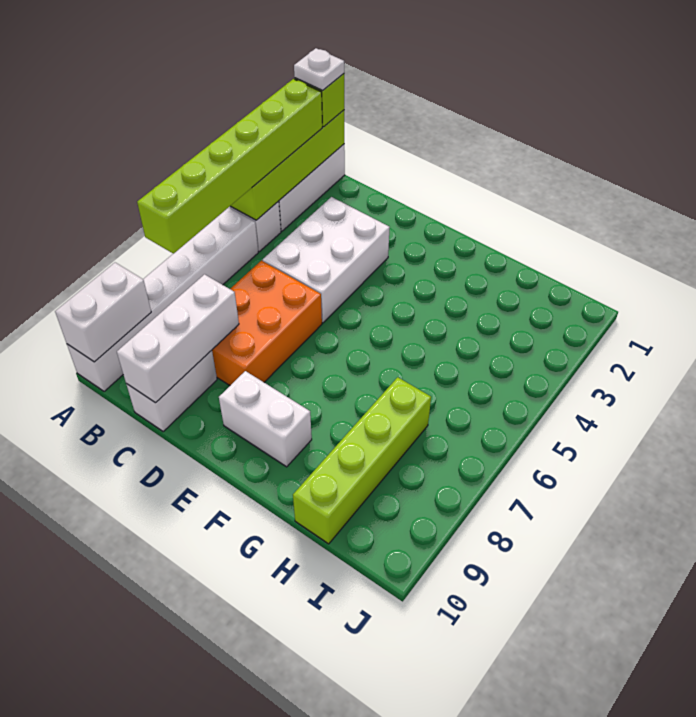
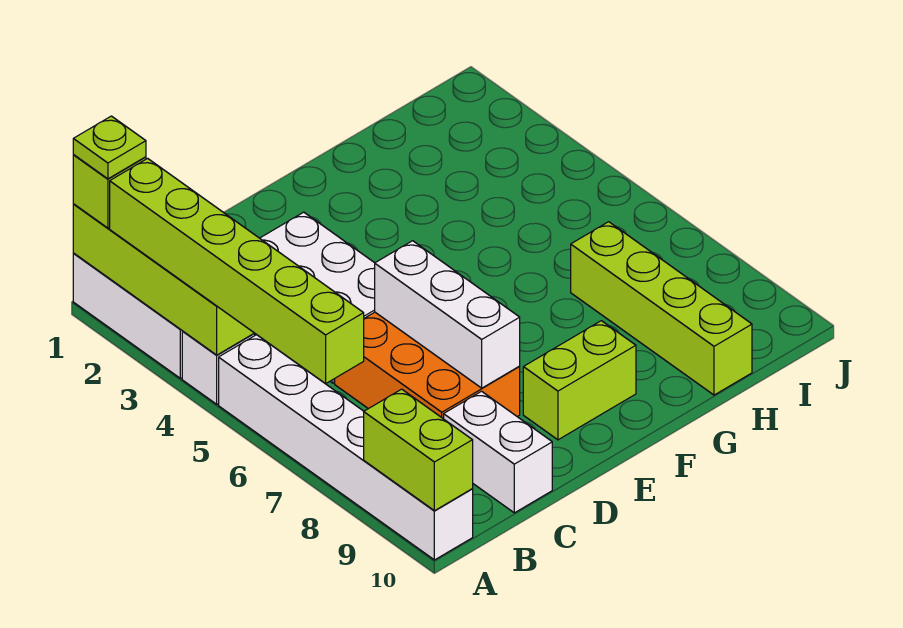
white 1x1 plate [294,48,344,90] -> lime 1x1 plate [73,116,146,179]
white 1x2 brick [55,263,151,362] -> lime 1x2 brick [364,389,473,511]
white 1x3 brick [117,274,239,403] -> white 1x3 brick moved to [375,241,520,388]
white 1x2 brick [219,371,312,467] -> lime 1x2 brick [523,321,636,440]

